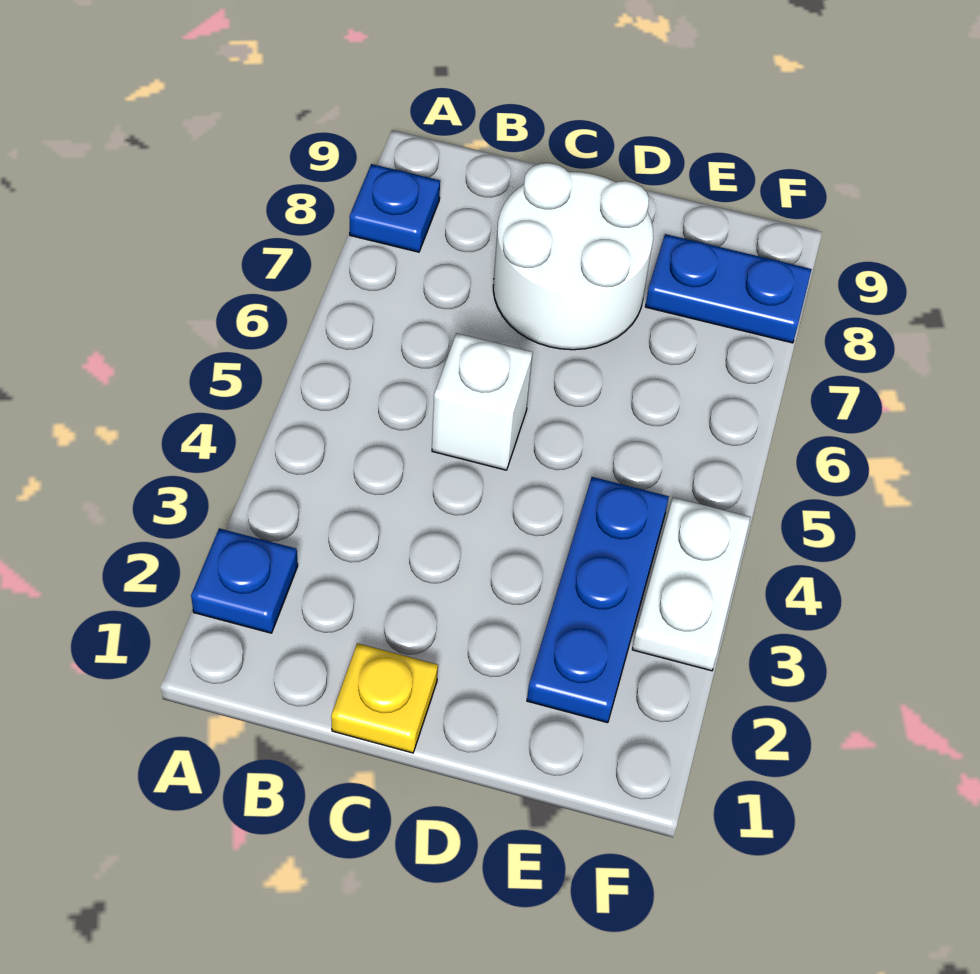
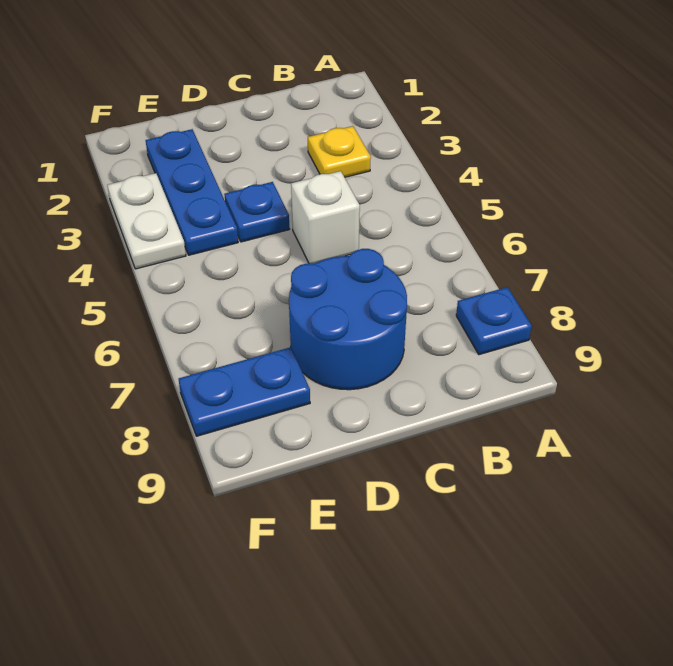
blue 1x1 plate [191,528,298,633] -> blue 1x1 plate moved to [224,182,289,242]
yellow 1x1 plate [331,643,438,753] -> yellow 1x1 plate moved to [308,126,371,177]
white 2x2 round brick [493,163,653,350] -> blue 2x2 round brick [289,249,407,390]

